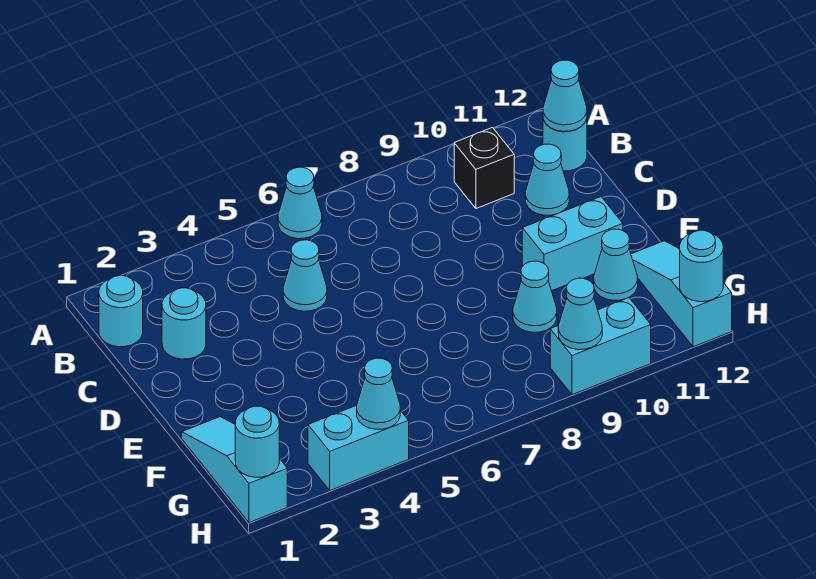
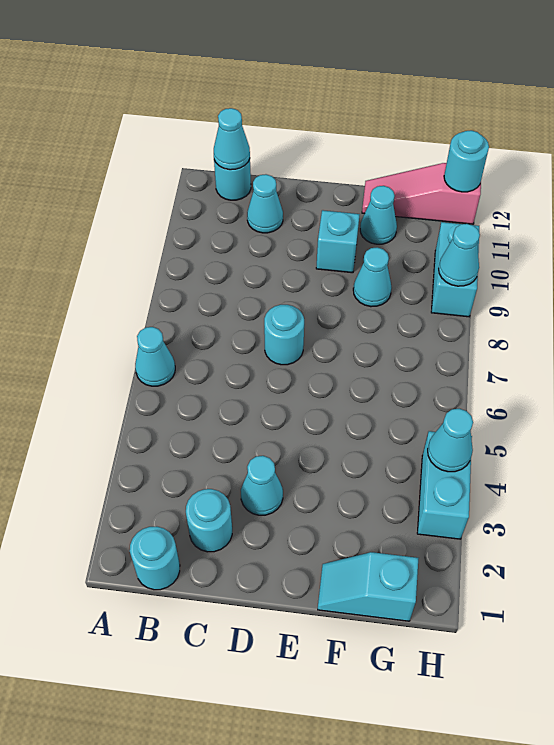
black 1x1 brick [454,128,514,208] -> none
cyan 1x1 cone [283,240,327,311] -> cyan 1x1 cone moved to [241,456,283,515]
cyan 1x2 brick [522,197,623,291] -> cyan 1x1 brick [316,210,360,273]
cyan 1x3 slope [182,417,287,523] -> cyan 1x2 slope [318,552,418,621]
cyan 1x3 slope [631,241,732,347] -> pink 1x3 slope [362,163,481,224]
cyan 1x1 round brick [235,406,279,477] -> cyan 1x1 round brick moved to [264,305,304,365]

